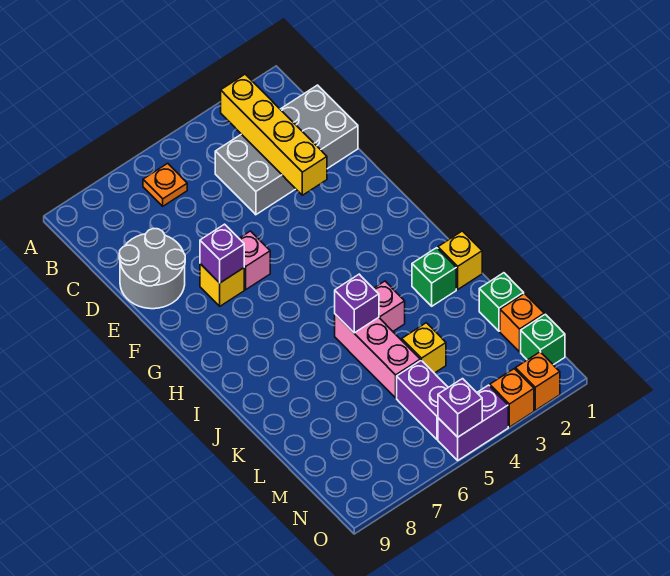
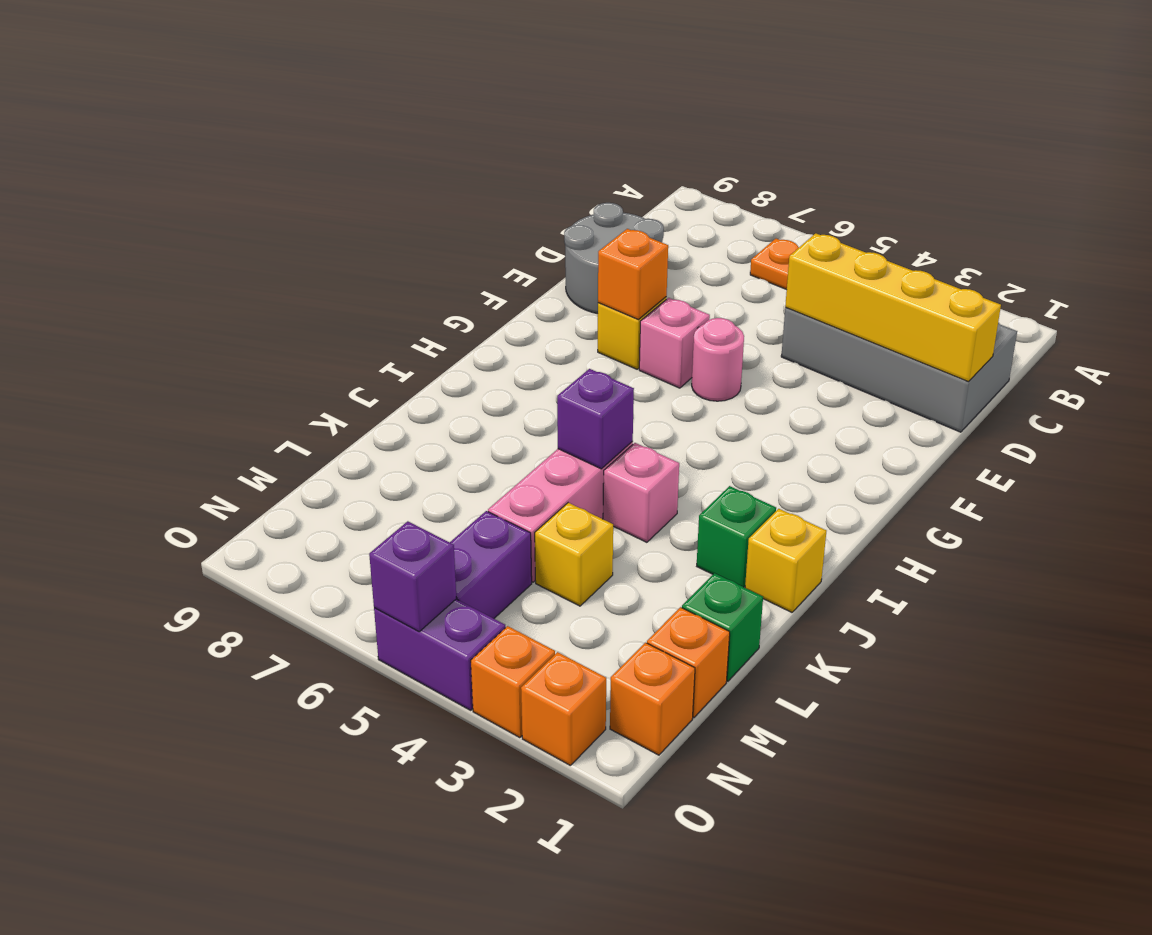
yellow 1x4 brick [221,74,327,195] -> yellow 1x4 brick turned to [785,233,1001,382]
none -> pink 1x1 round brick [692,318,744,401]
purple 1x1 brick [200,224,244,283] -> orange 1x1 brick [598,229,668,319]
green 1x1 brick [521,314,565,365] -> orange 1x1 brick [610,643,695,755]

